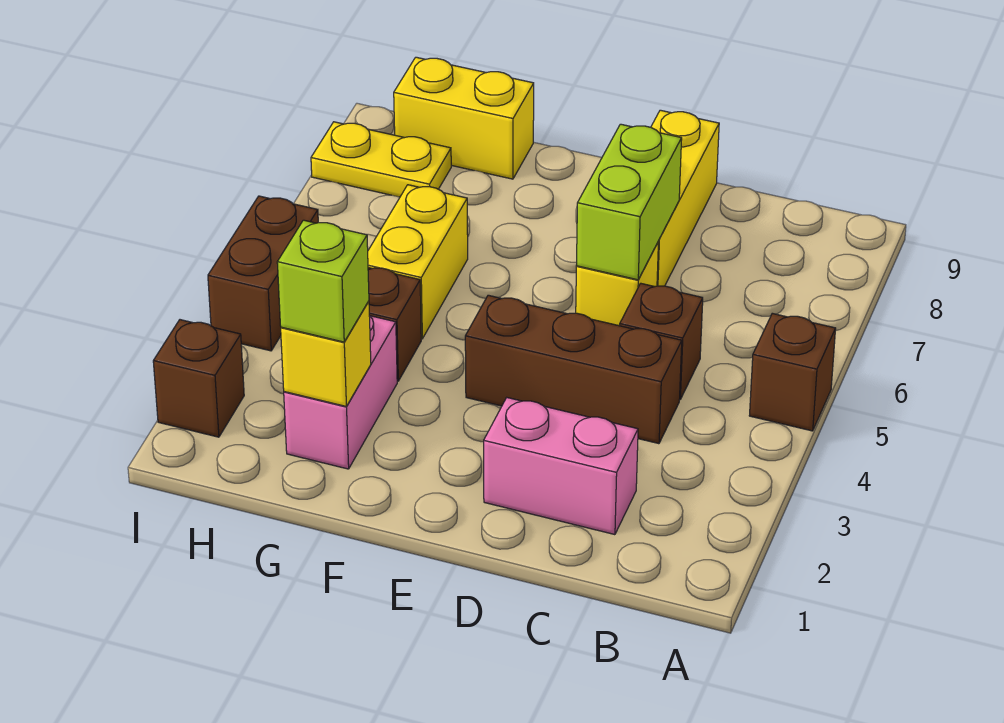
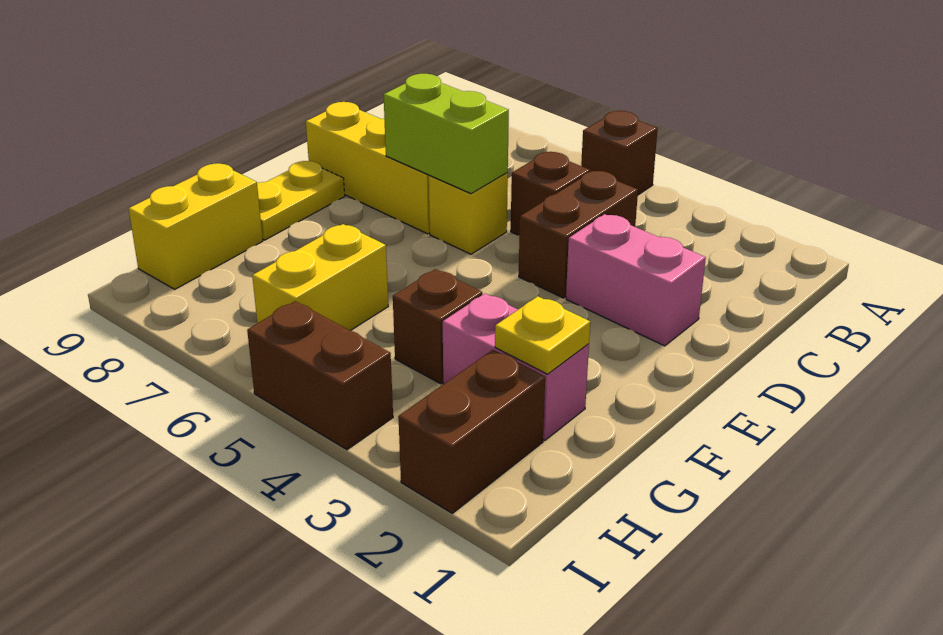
pink 1x2 brick [484,398,638,535] -> pink 1x2 brick turned to [566,214,706,346]
brown 1x3 brick [465,295,682,444] -> brown 1x2 brick [519,171,638,298]
yellow 1x1 brick [281,301,371,406] -> yellow 1x1 plate [495,296,590,374]
lime 1x1 brick [277,220,369,342] -> none
yellow 1x2 brick [368,185,468,339] -> yellow 1x2 brick turned to [252,224,388,331]
yellow 1x2 plate [311,122,451,197] -> yellow 1x2 plate moved to [257,161,345,240]
brown 1x1 brick [153,320,244,437] -> brown 1x2 brick [398,350,545,513]

